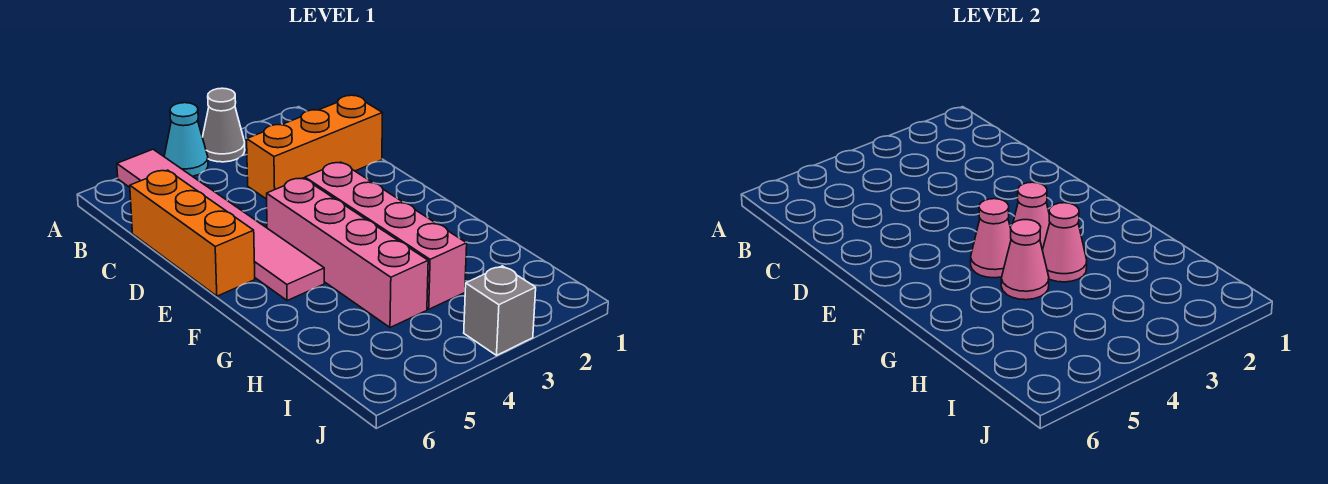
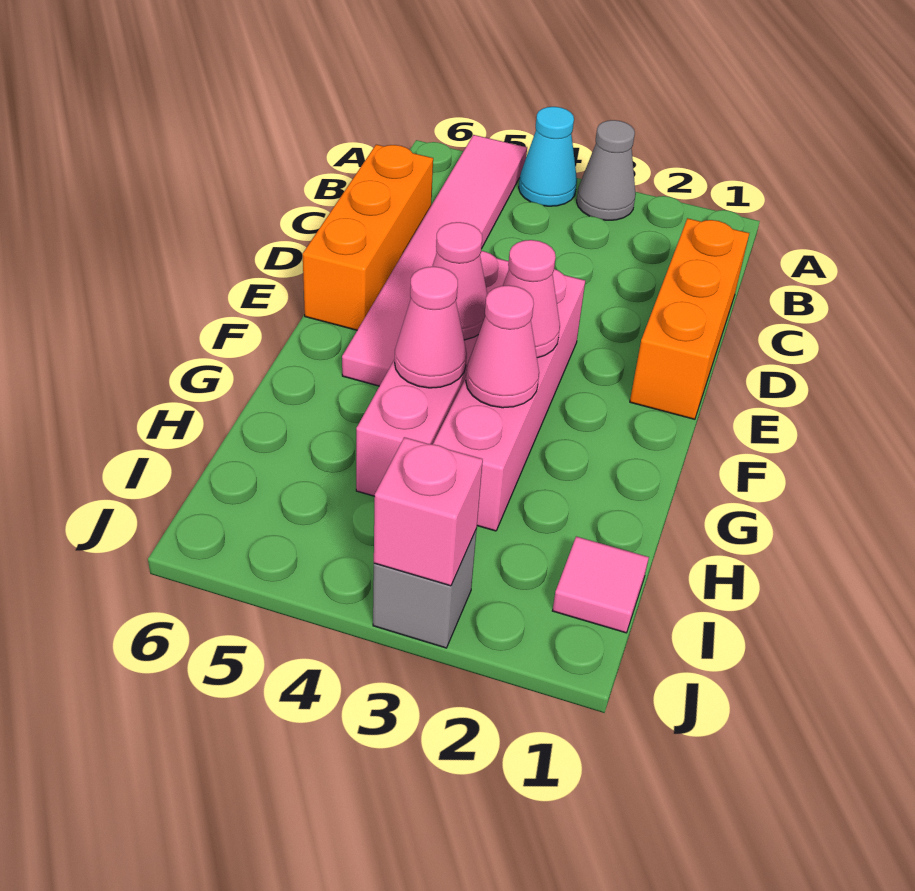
orange 1x3 brick [247,95,383,199] -> orange 1x3 brick turned to [630,218,749,419]
none -> pink 1x1 tile [552,536,649,633]
none -> pink 1x1 brick [374,437,483,586]

